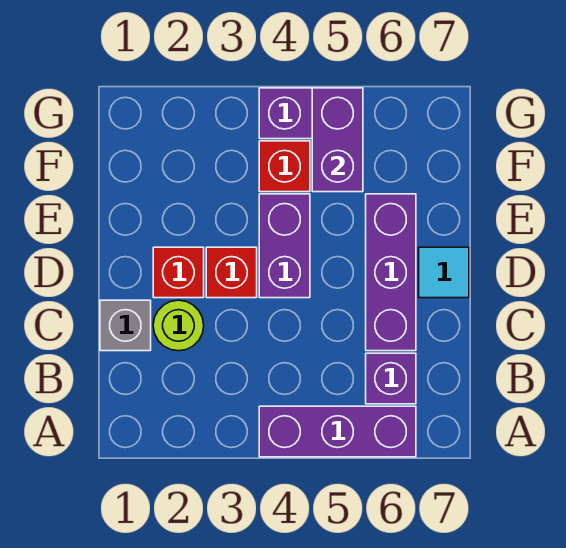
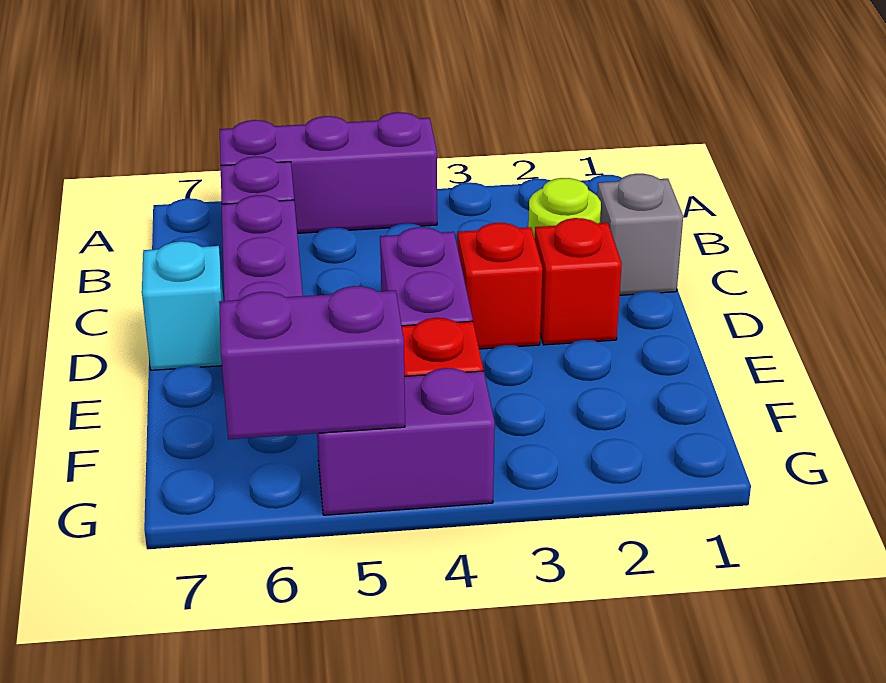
cyan 1x1 tile [419,247,469,298] -> cyan 1x1 brick [142,241,224,370]
purple 1x2 brick [312,88,363,192] -> purple 1x2 brick turned to [219,286,405,439]

